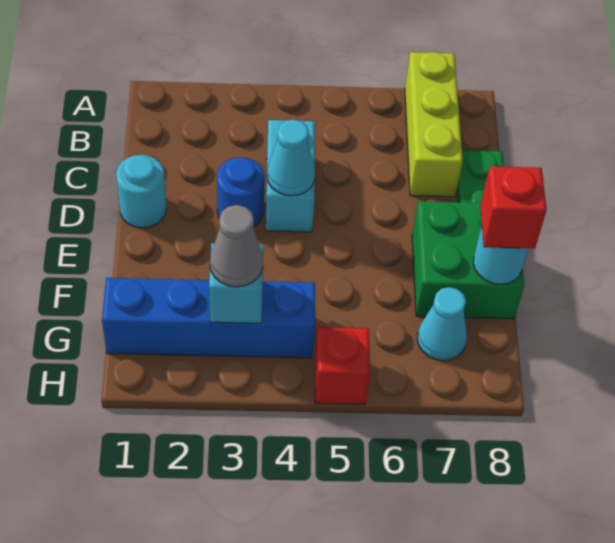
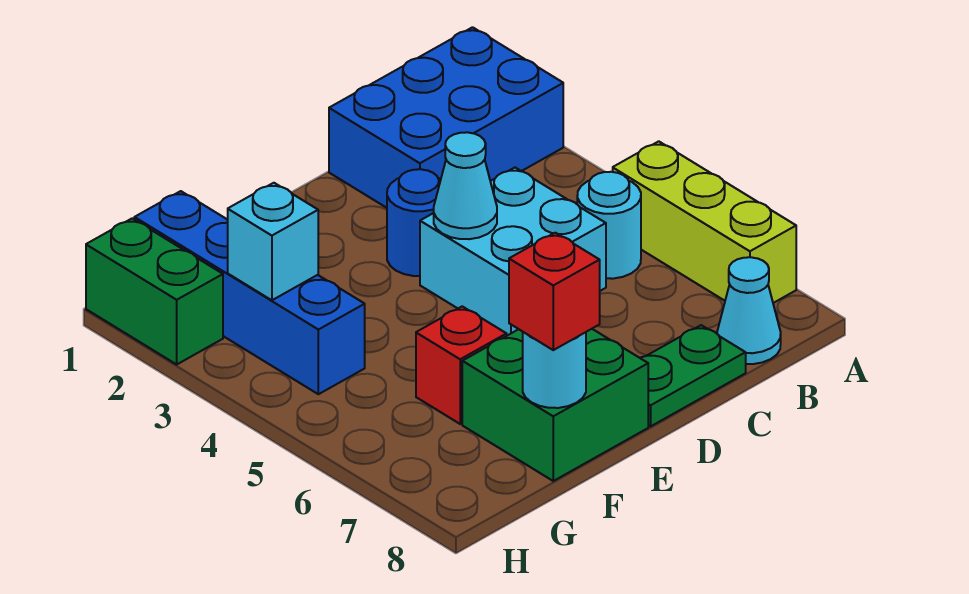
none -> blue 2x3 brick [329,27,563,208]
lime 1x3 brick [405,52,463,197] -> lime 1x3 brick turned to [613,141,796,303]
cyan 1x2 brick [266,120,315,232] -> cyan 2x2 brick [420,168,606,336]
cyan 1x1 round brick [116,155,166,228] -> cyan 1x1 round brick moved to [577,172,641,279]
grey 1x1 cone [210,205,263,287] -> none
cyan 1x1 cone [417,287,467,361] -> cyan 1x1 cone moved to [717,257,781,364]
none -> green 1x2 brick [86,218,223,364]
red 1x1 brick [315,327,370,404] -> red 1x1 brick moved to [416,306,507,424]

